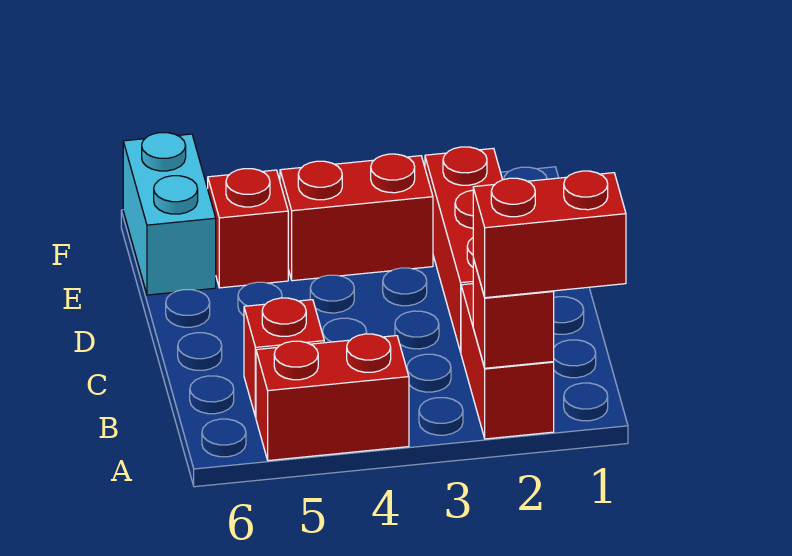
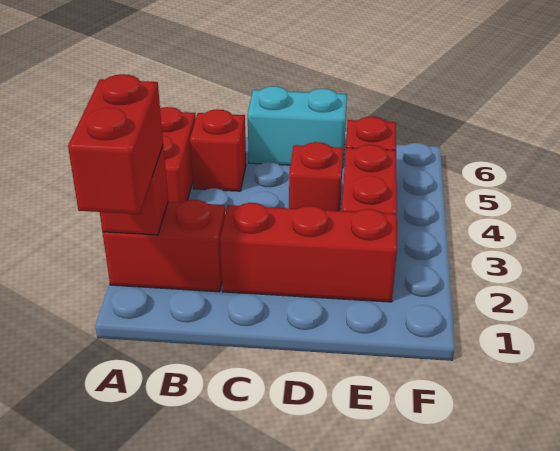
none -> red 1x1 brick [289,142,343,211]
cyan 1x2 brick [123,133,216,295] -> cyan 1x2 brick moved to [248,86,347,168]

